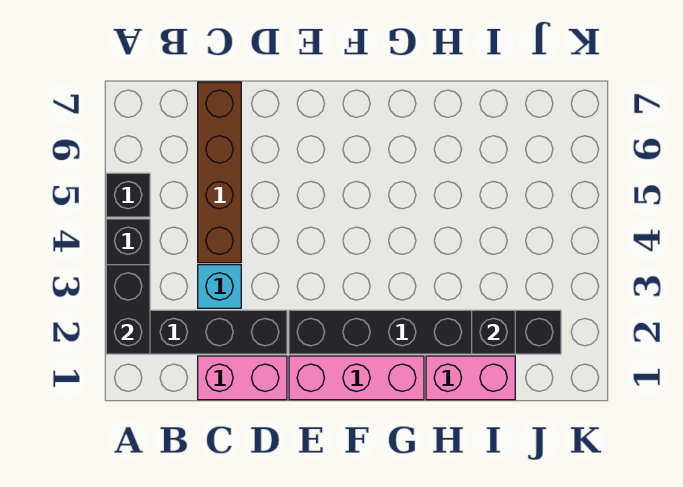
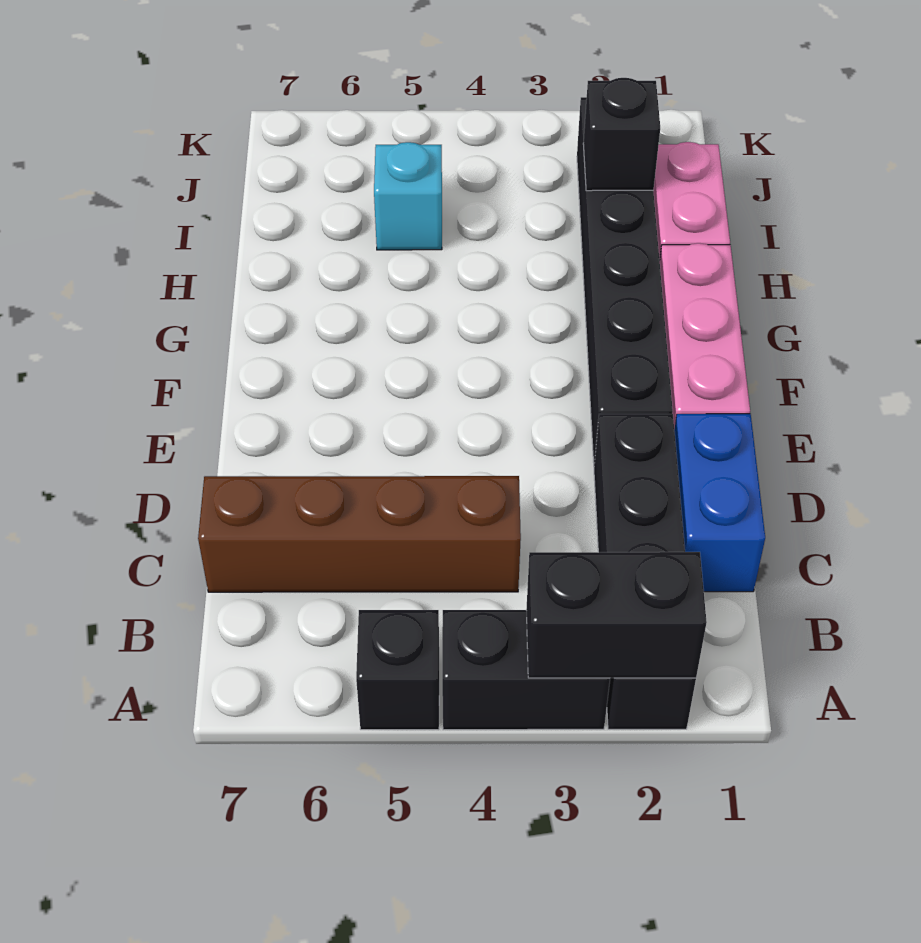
pink 1x2 brick [198,356,287,400] -> blue 1x2 brick [674,414,765,592]
cyan 1x1 brick [198,265,241,308] -> cyan 1x1 brick moved to [374,142,442,250]

